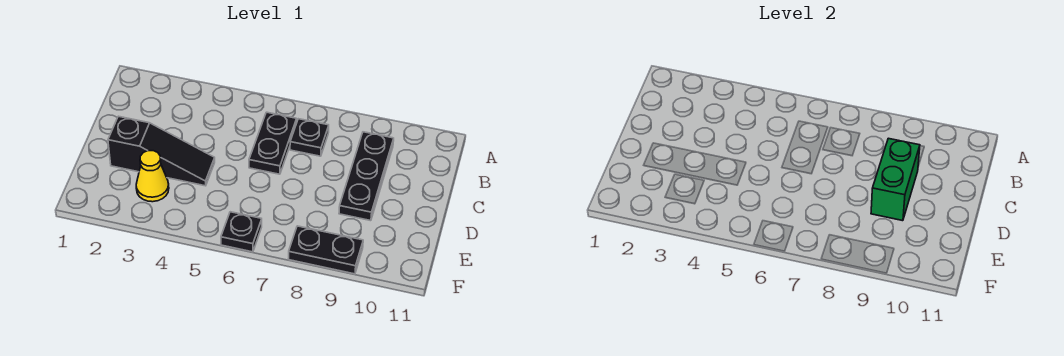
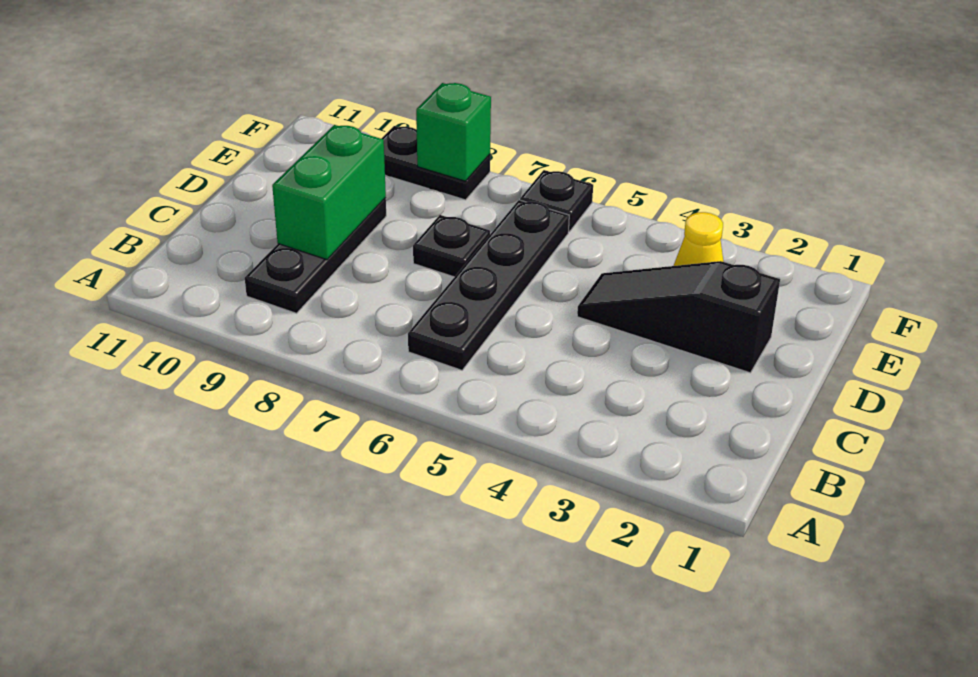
black 1x2 plate [249,112,297,174] -> black 1x4 plate [408,200,569,370]
black 1x1 plate [290,119,329,156] -> black 1x1 plate moved to [413,215,490,277]
none -> green 1x1 brick [416,83,491,181]

